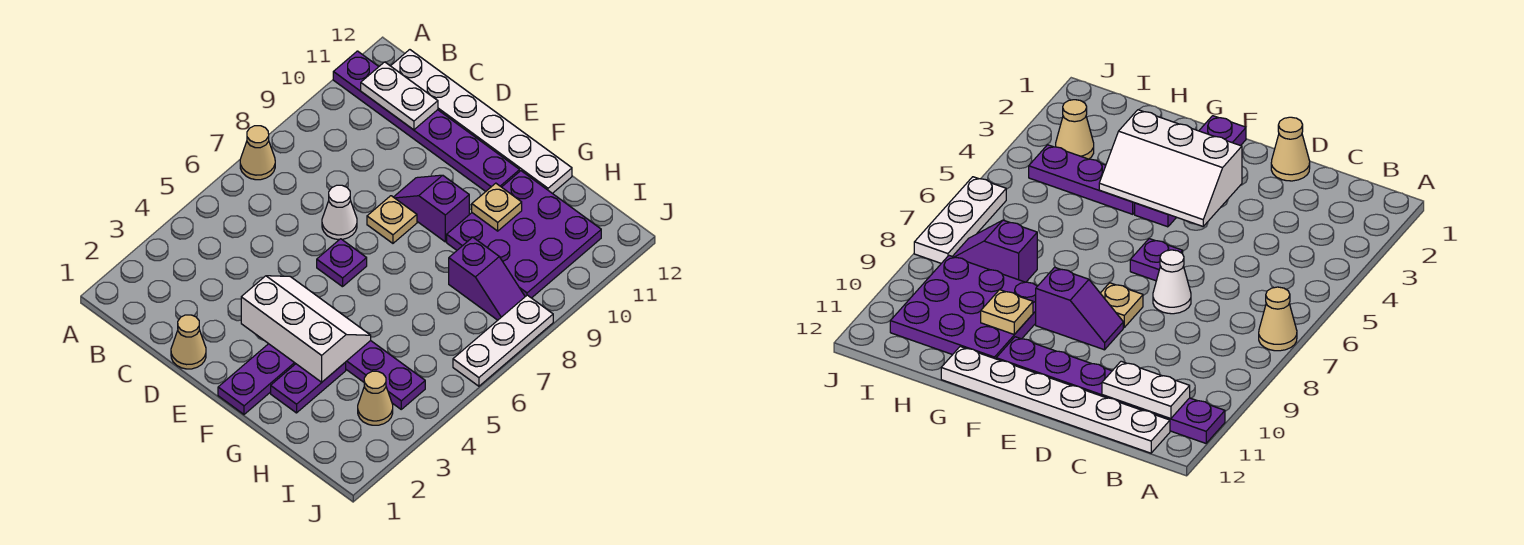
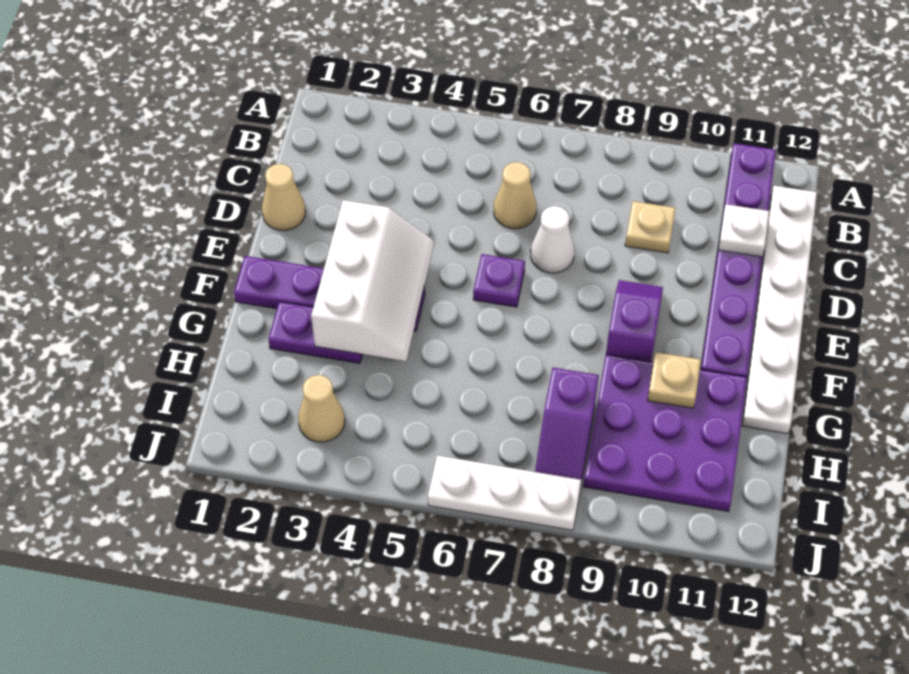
tan 1x1 cone [240,126,275,180] -> tan 1x1 cone moved to [494,162,537,229]
white 1x2 plate [361,62,438,130] -> white 1x1 plate [718,204,769,257]
tan 1x1 plate [367,196,417,243] -> tan 1x1 plate moved to [625,201,675,253]
purple 1x3 plate [346,341,425,409] -> none

